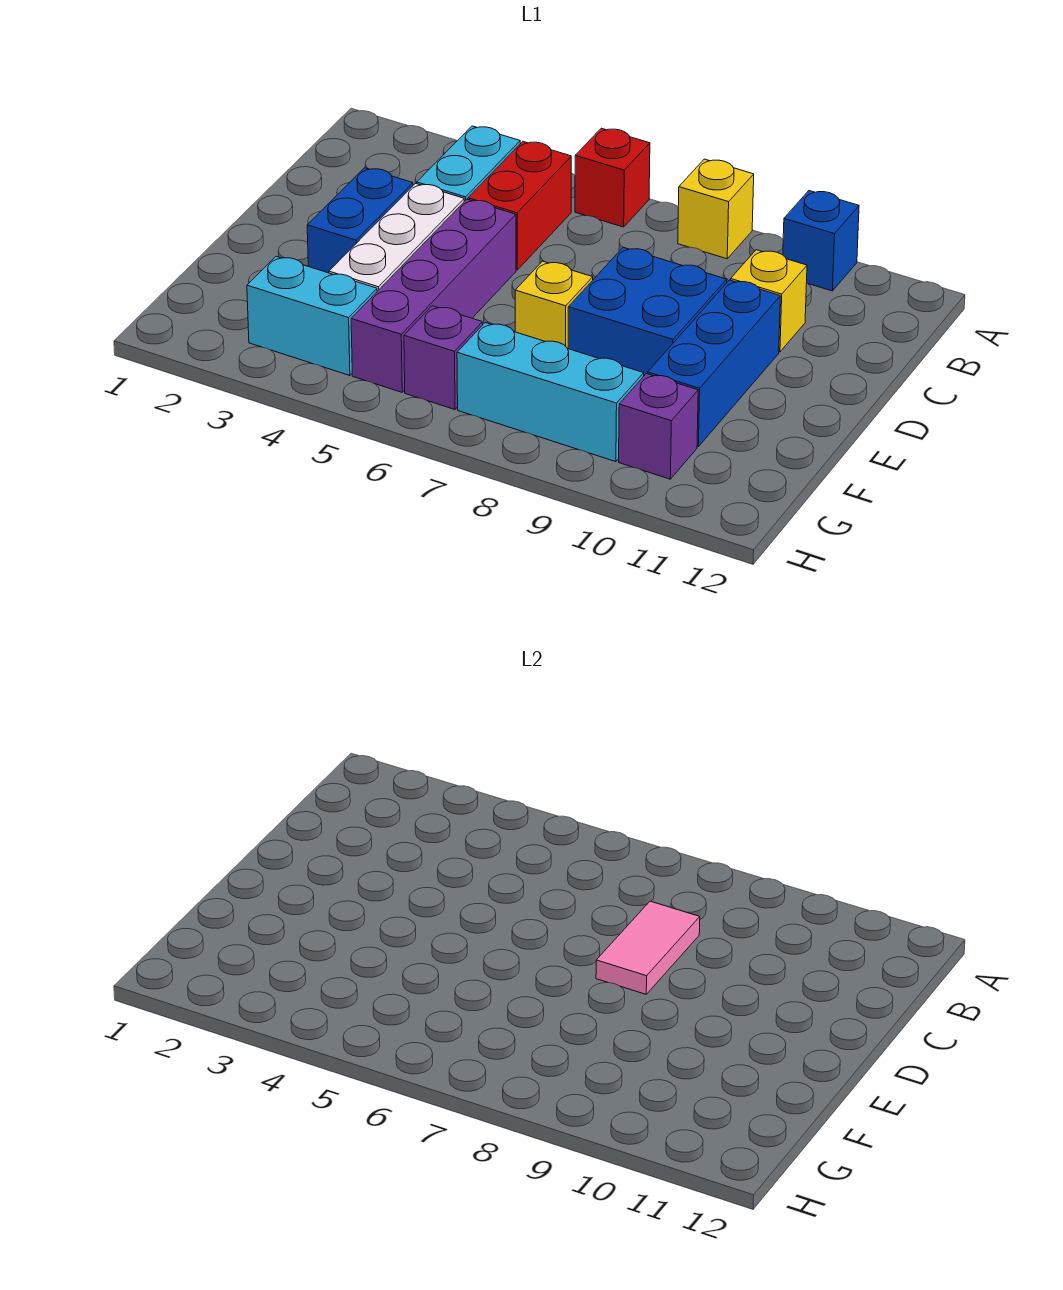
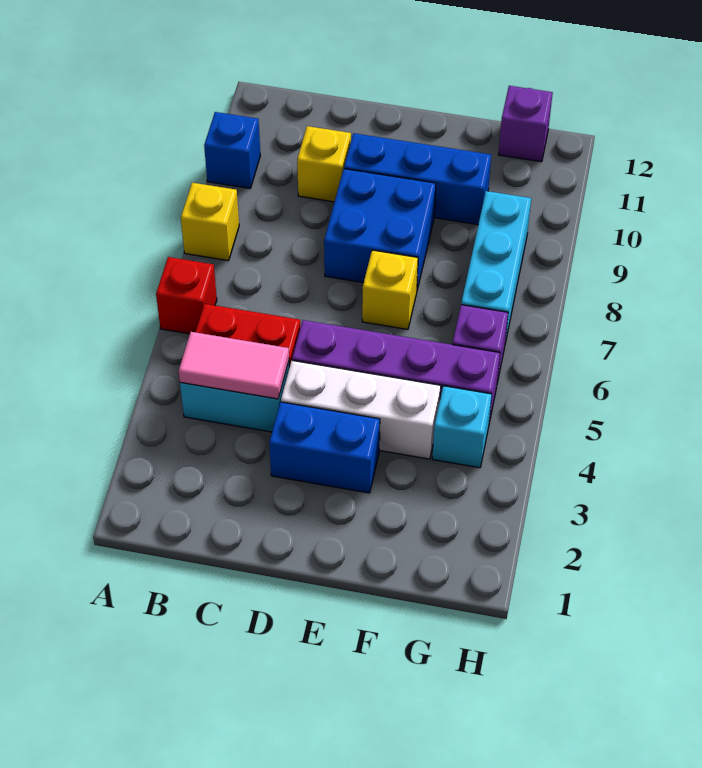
pink 1x2 tile [596,901,700,994] -> pink 1x2 tile moved to [179,332,289,399]
cyan 1x2 brick [247,256,377,376] -> cyan 1x1 brick [432,386,492,468]
purple 1x1 brick [619,374,698,479] -> purple 1x1 brick moved to [498,86,553,162]

